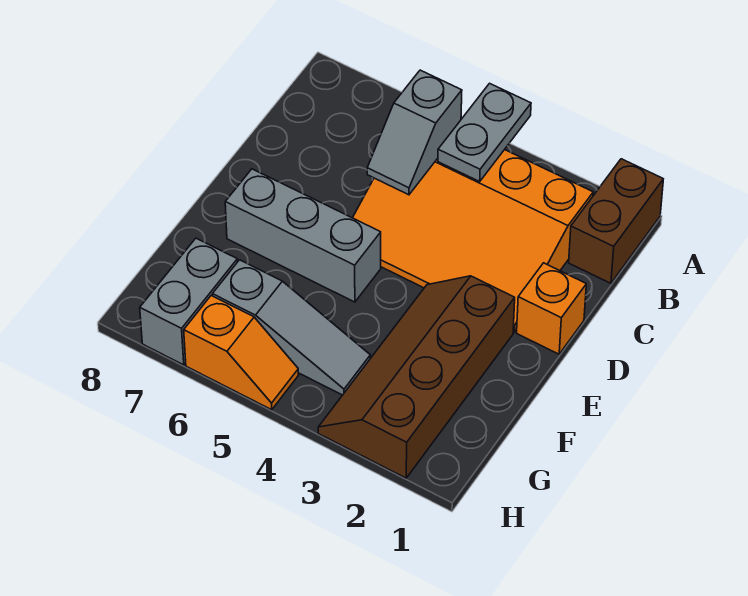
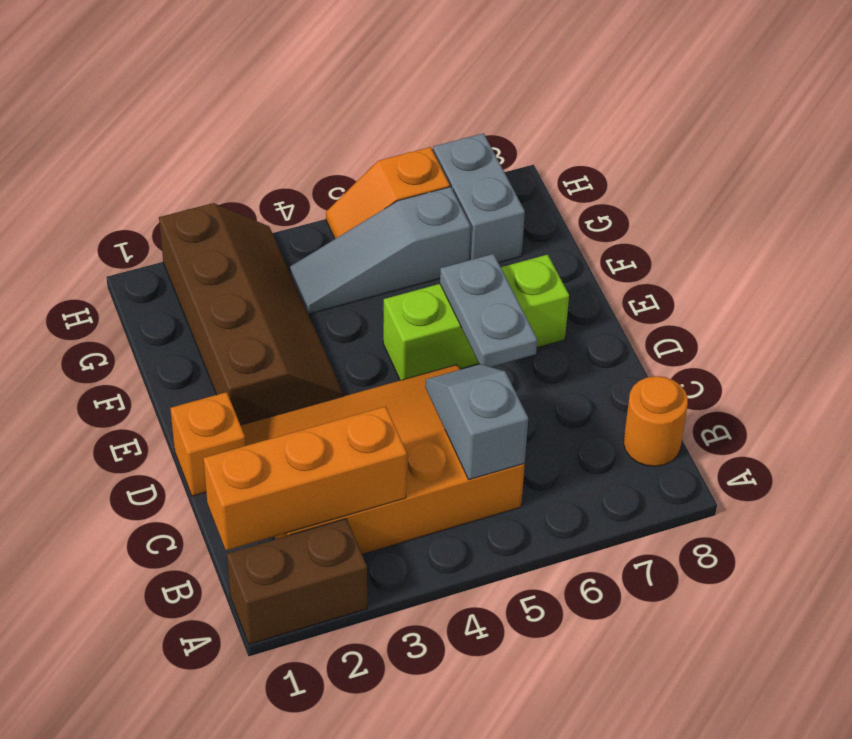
brown 1x2 brick [569,159,663,283] -> brown 1x2 brick turned to [227,519,367,644]
grey 1x2 plate [438,83,531,182] -> grey 1x2 plate moved to [440,254,537,367]
none -> orange 1x3 brick [203,406,407,550]
none -> orange 1x1 round brick [624,376,688,466]
grey 1x3 brick [225,169,381,302] -> lime 1x3 brick [383,255,569,380]

